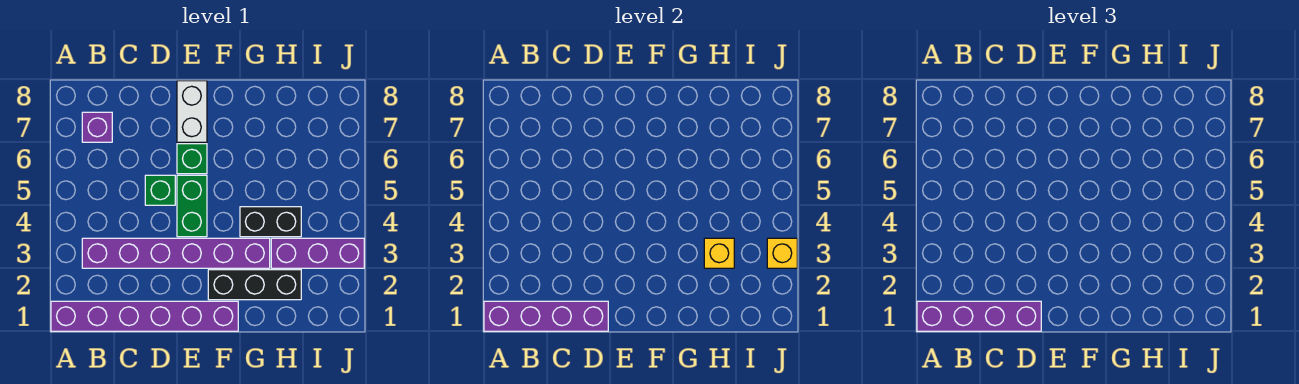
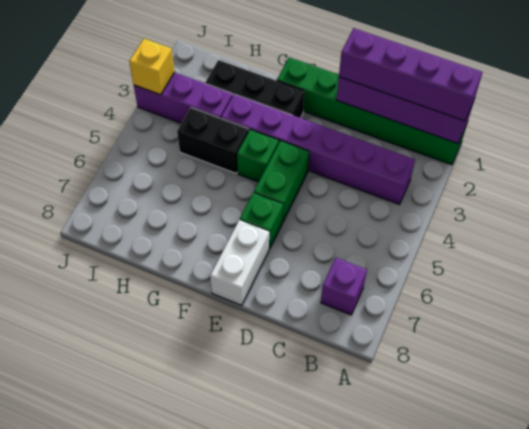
purple 1x6 brick [51,301,238,331] -> green 1x6 brick [277,57,467,165]
green 1x1 brick [145,175,175,205] -> green 1x1 brick moved to [237,129,279,182]
yellow 1x1 brick [704,238,734,268] -> none

